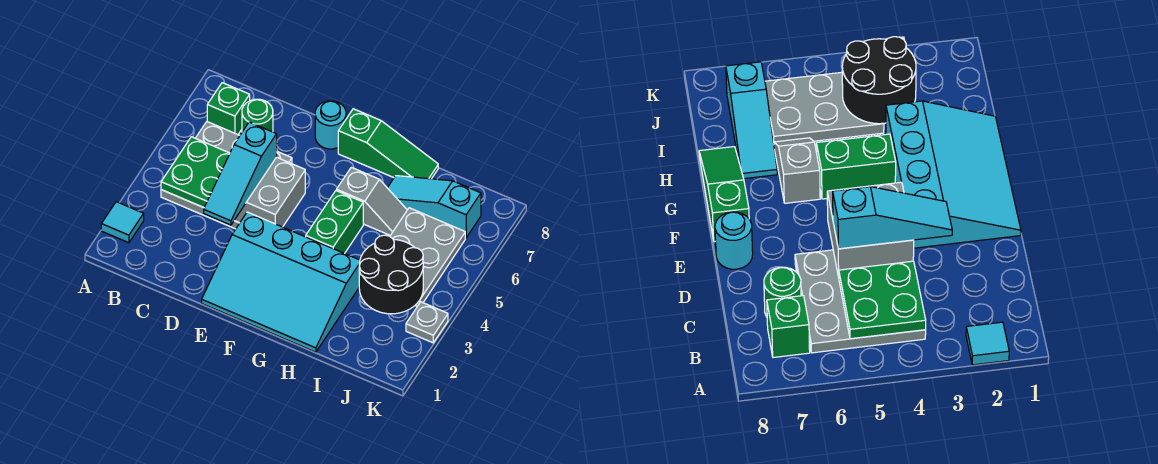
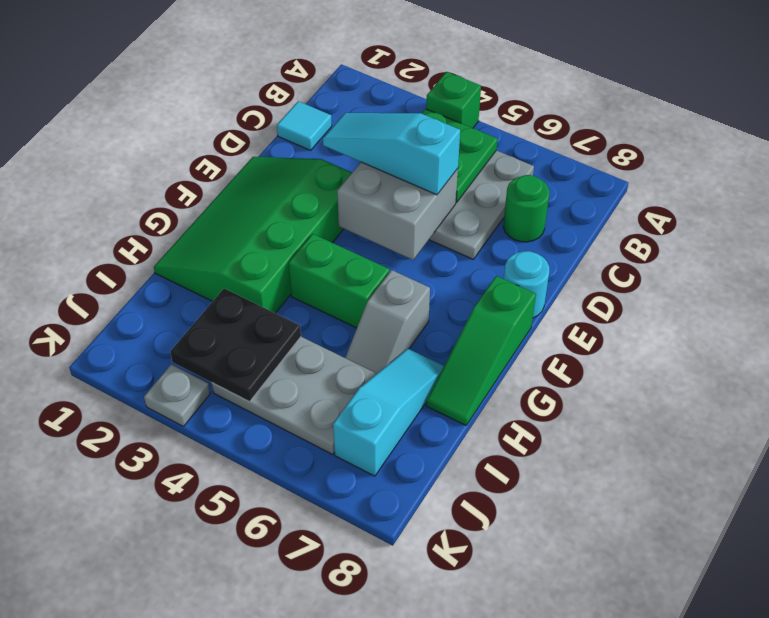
cyan 1x1 tile [101,202,144,243] -> cyan 1x1 tile moved to [277,101,332,150]
green 1x1 brick [207,83,250,135] -> green 1x1 brick moved to [426,72,481,128]
cyan 3x4 slope [202,212,360,352] -> green 3x4 slope [154,157,352,313]
black 2x2 round brick [359,235,423,314] -> black 2x2 plate [170,289,301,402]

